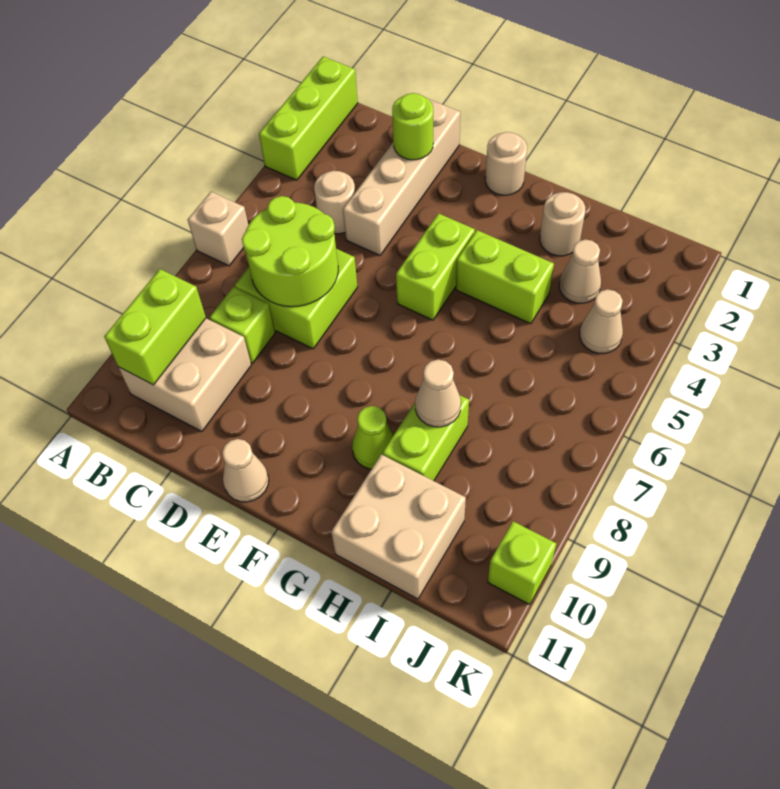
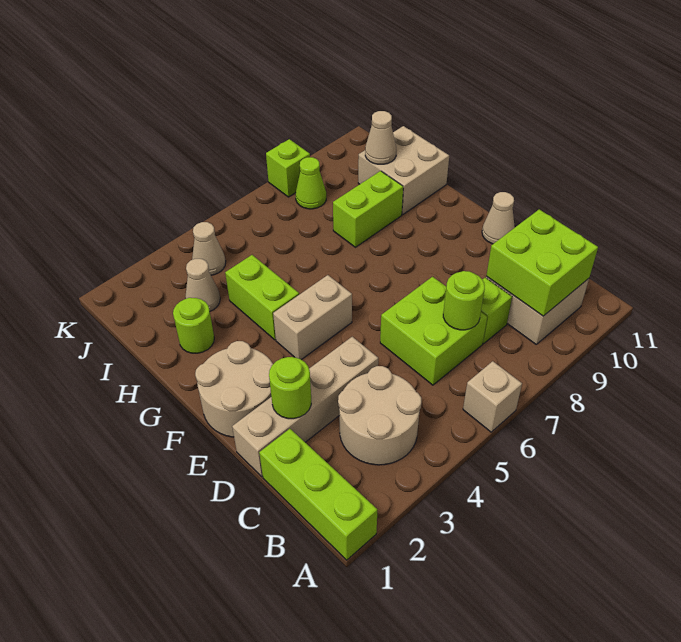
lime 1x3 brick [259,56,358,180] -> lime 1x3 brick turned to [259,429,377,560]
lime 1x2 brick [104,269,206,385] -> lime 2x2 brick [486,209,598,316]
tan 1x1 round brick [314,171,355,234] -> tan 2x2 round brick [338,366,421,465]
lime 2x2 round brick [242,196,338,307] -> lime 1x1 round brick [443,271,485,330]
tan 1x1 round brick [485,132,527,195] -> tan 2x2 round brick [195,341,273,437]
lime 1x2 brick [396,213,475,320] -> tan 1x2 brick [273,275,352,360]
lime 1x1 cone [352,406,394,469] -> lime 1x1 cone moved to [296,157,326,209]
tan 1x1 round brick [540,192,585,256] -> lime 1x1 round brick [173,298,214,353]
tan 1x1 cone [415,360,461,427] -> tan 1x1 cone moved to [365,111,396,164]
lime 1x1 brick [488,521,556,605] -> lime 1x1 brick moved to [266,139,310,197]

